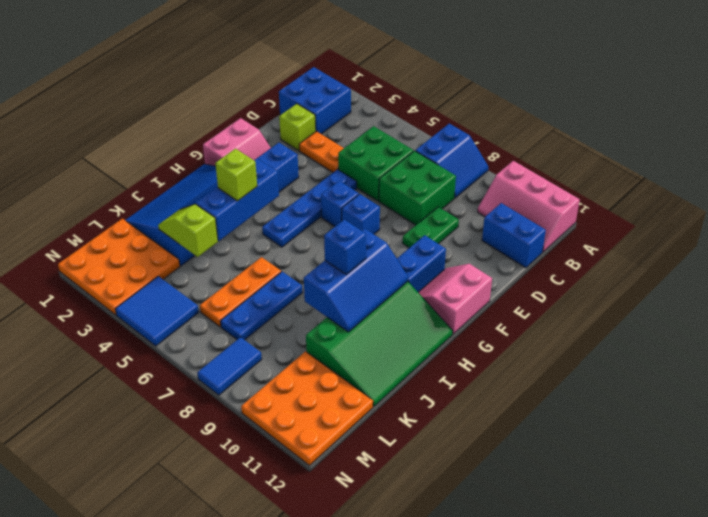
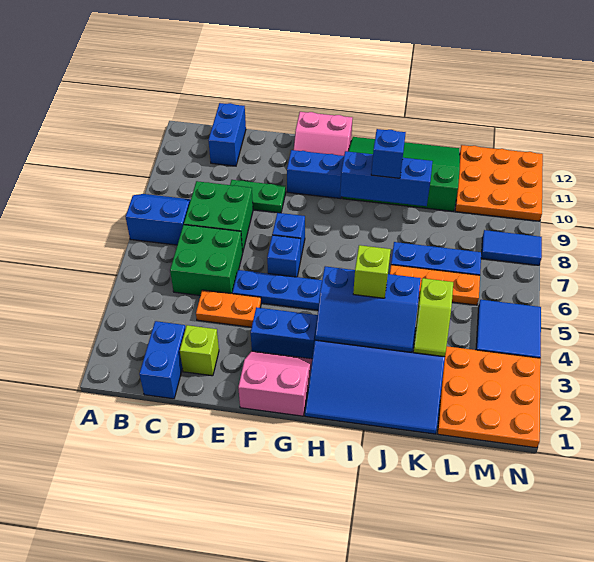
pink 2x3 slope [478,161,580,252] -> none
blue 2x2 brick [279,67,351,134] -> blue 1x2 brick [139,321,186,399]
orange 1x2 plate [299,131,344,172] -> orange 1x2 plate turned to [196,290,261,327]

